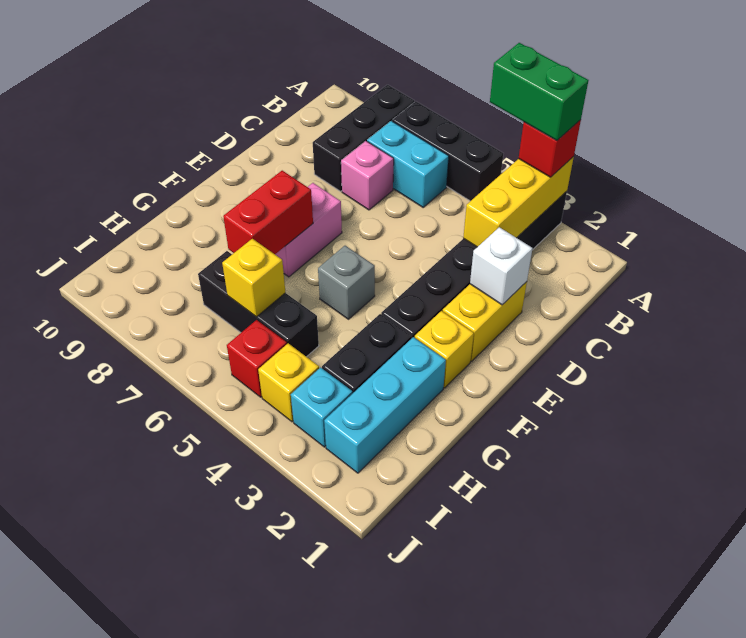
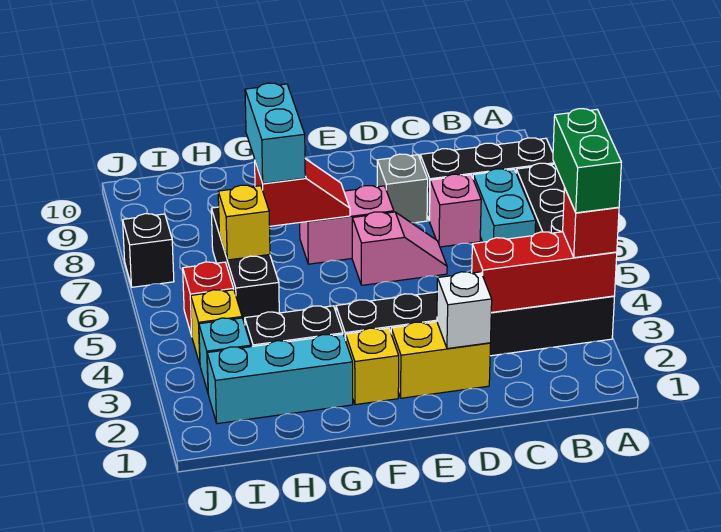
yellow 1x3 brick [463,157,574,247] -> red 1x3 brick [472,232,617,312]
none -> pink 1x2 slope [352,212,447,285]
grey 1x1 brick [318,246,375,319] -> grey 1x1 brick moved to [377,154,428,223]
red 1x2 brick [223,171,313,254] -> red 1x2 slope [255,159,350,226]
none -> cyan 1x2 brick [245,83,305,184]
none -> black 1x1 brick [123,214,174,287]

